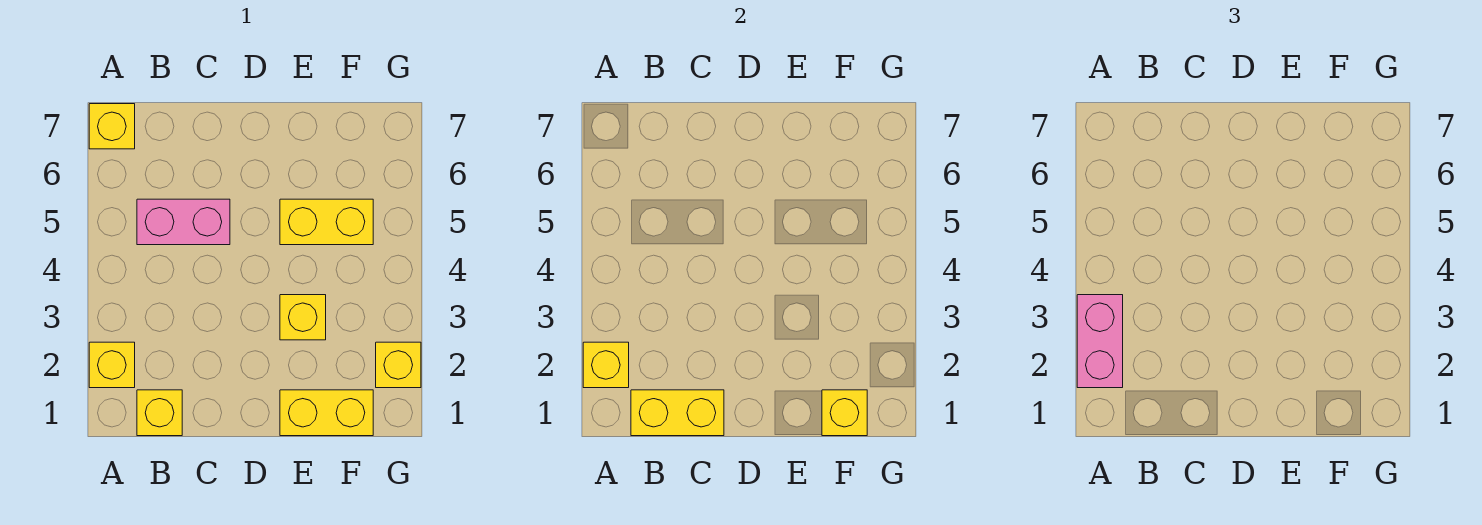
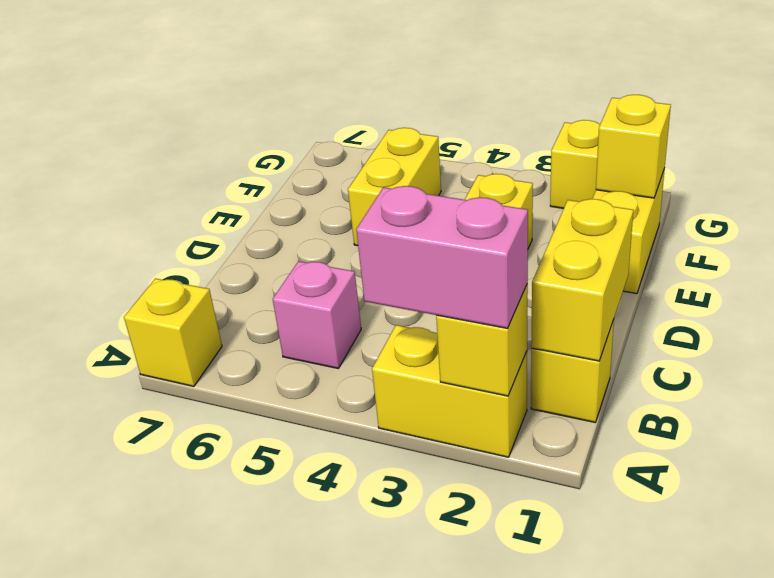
yellow 1x1 brick [89,342,135,388] -> yellow 1x2 brick [372,325,527,457]
pink 1x2 brick [137,199,230,245] -> pink 1x1 brick [273,261,361,369]

